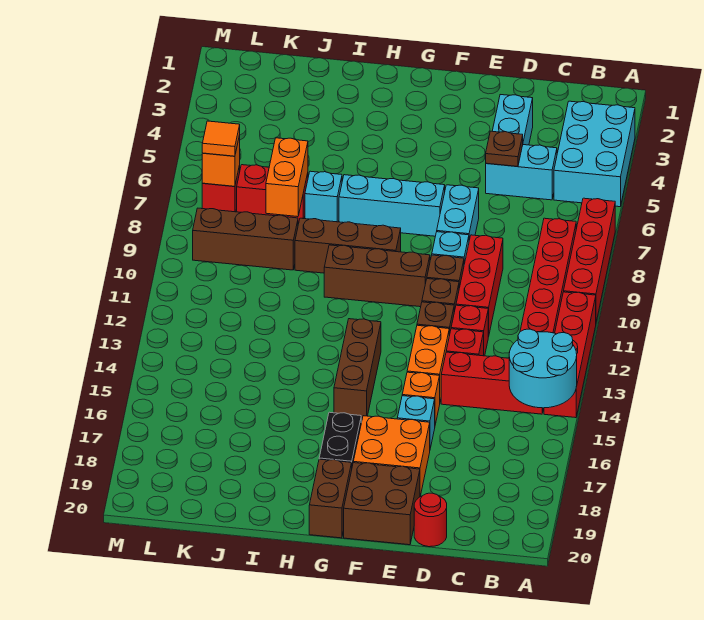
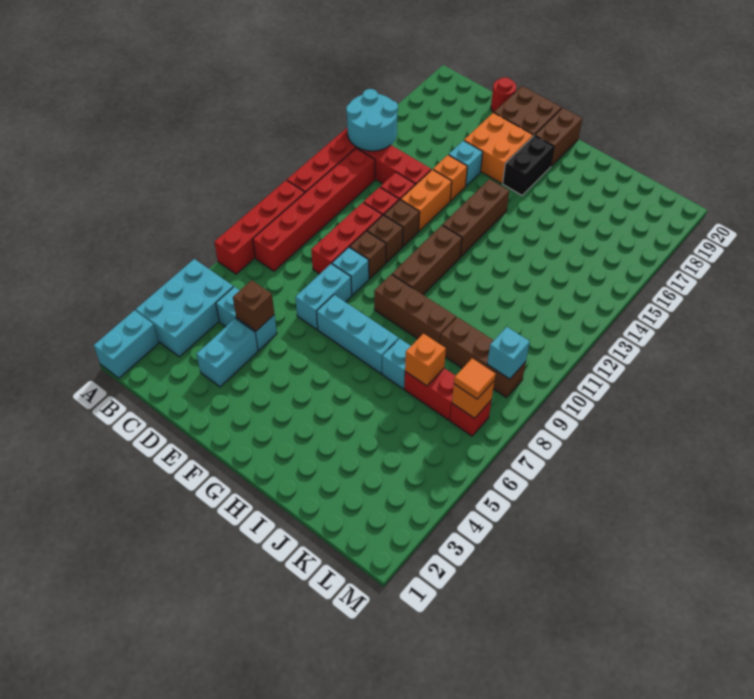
none -> cyan 1x2 brick [94,310,159,378]
brown 1x1 plate [486,131,523,167] -> brown 1x1 brick [233,280,274,331]
brown 1x3 brick [324,245,430,307] -> brown 1x3 brick turned to [392,225,462,295]
orange 1x2 brick [266,138,308,217] -> orange 1x1 brick [405,334,446,386]
none -> cyan 1x1 brick [487,327,530,379]

